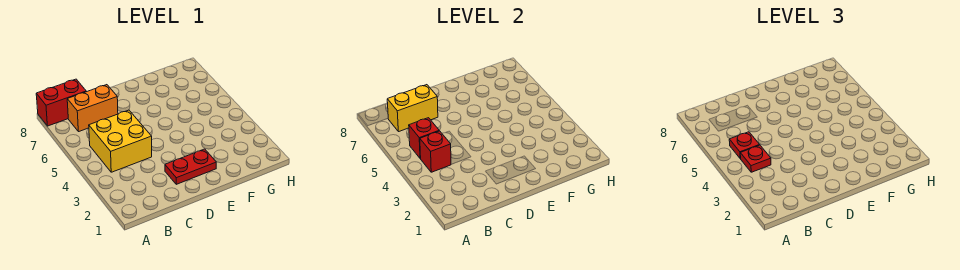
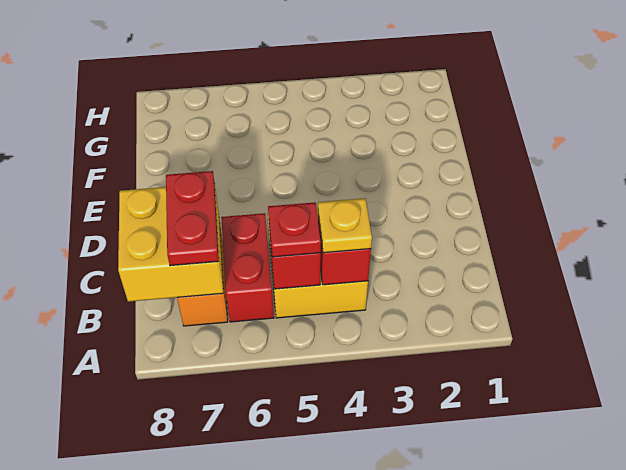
red 1x2 brick [36,79,86,126] -> red 1x2 brick moved to [221,213,274,322]
red 1x1 plate [740,145,771,172] -> yellow 1x1 plate [318,198,372,253]
yellow 1x2 brick [387,85,438,132] -> yellow 2x2 brick [118,187,223,302]
red 1x2 plate [165,149,216,184] -> red 1x2 plate moved to [166,171,219,266]

